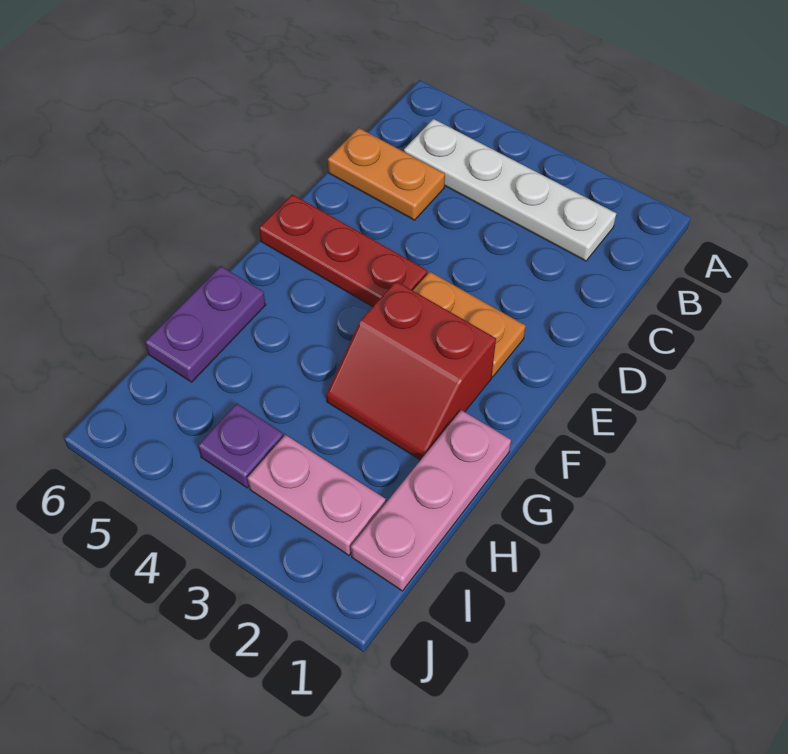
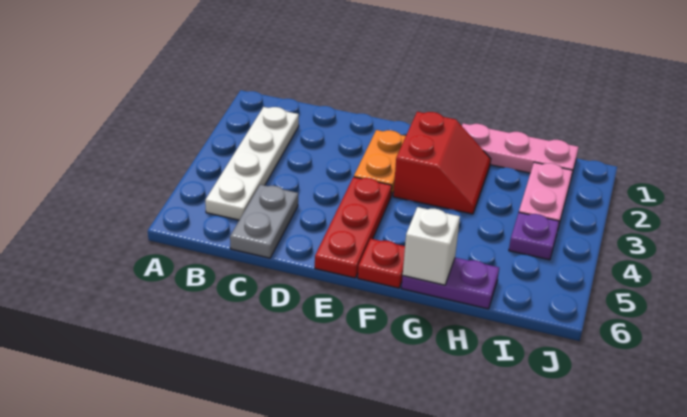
orange 1x2 plate [328,128,445,220] -> grey 1x2 plate [230,185,298,258]
none -> red 1x1 plate [358,239,405,288]
none -> white 1x1 brick [403,207,460,285]

